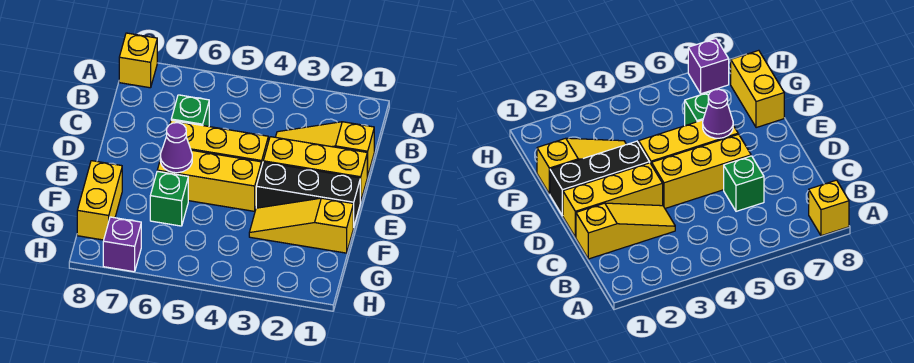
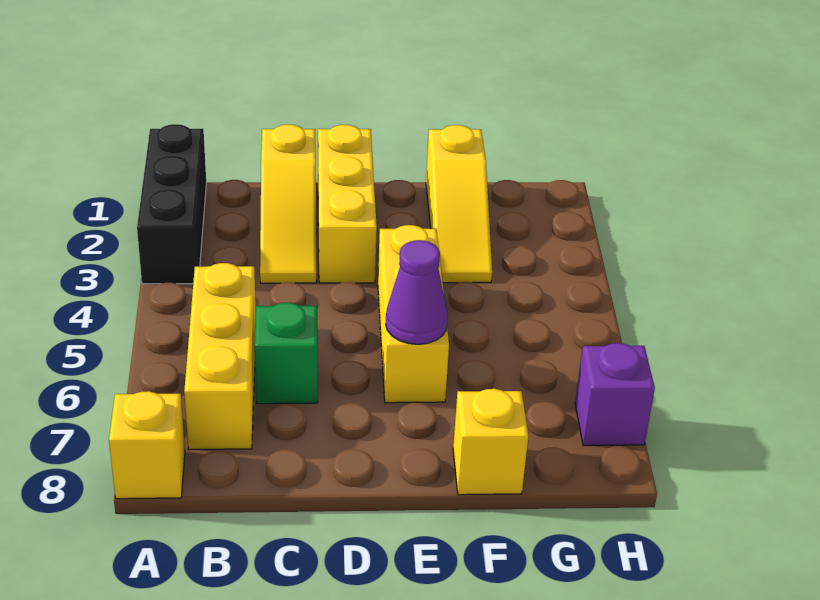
yellow 1x3 brick [170,120,268,167] -> yellow 1x3 brick moved to [184,263,256,450]
black 1x3 brick [256,162,360,227] -> black 1x3 brick moved to [137,124,206,284]
green 1x1 brick [150,171,188,226] -> none
yellow 1x2 brick [77,161,122,240] -> yellow 1x1 brick [453,389,528,495]

